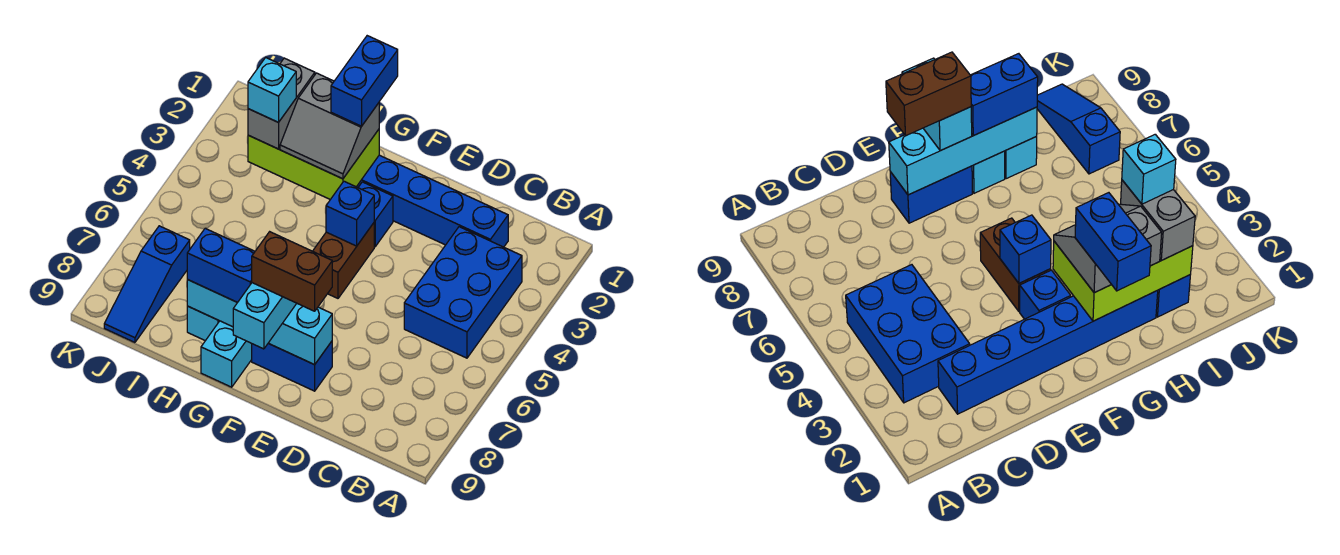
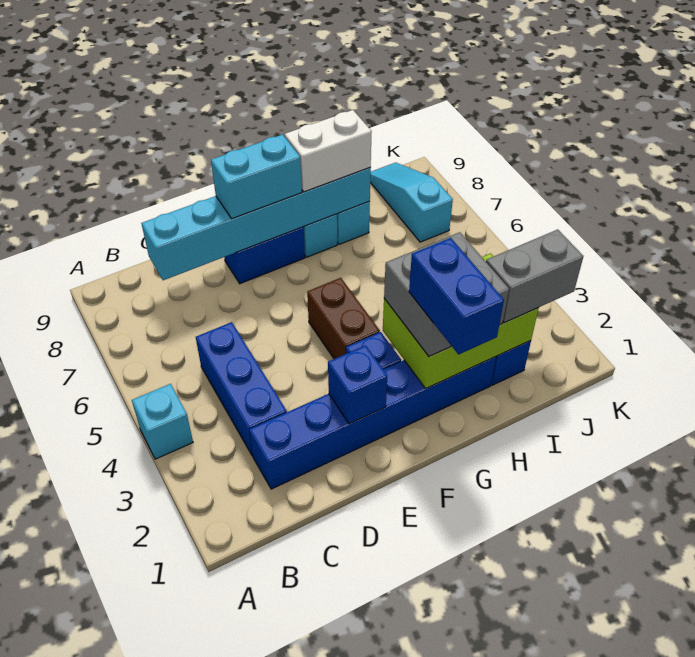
blue 2x3 brick [404,227,522,358] -> blue 1x3 brick [196,322,287,456]
cyan 1x4 brick [187,280,332,365] -> cyan 1x6 brick [141,168,371,280]
brown 1x2 brick [252,232,332,311] -> none
blue 1x1 brick [326,181,374,246] -> blue 1x1 brick moved to [328,345,387,424]
cyan 1x2 brick [233,283,297,349] -> cyan 1x2 brick turned to [211,134,302,219]
grey 2x2 slope [280,73,379,179] -> grey 2x2 brick [384,232,509,357]
blue 1x2 brick [187,228,255,302] -> white 1x2 brick [285,110,372,192]
grey 1x2 brick [248,58,315,149] -> grey 1x2 brick turned to [486,230,583,323]
cyan 1x1 brick [248,58,296,122] -> cyan 1x1 brick moved to [132,384,193,459]
blue 1x3 slope [104,226,190,342] -> cyan 1x3 slope [370,163,453,242]

